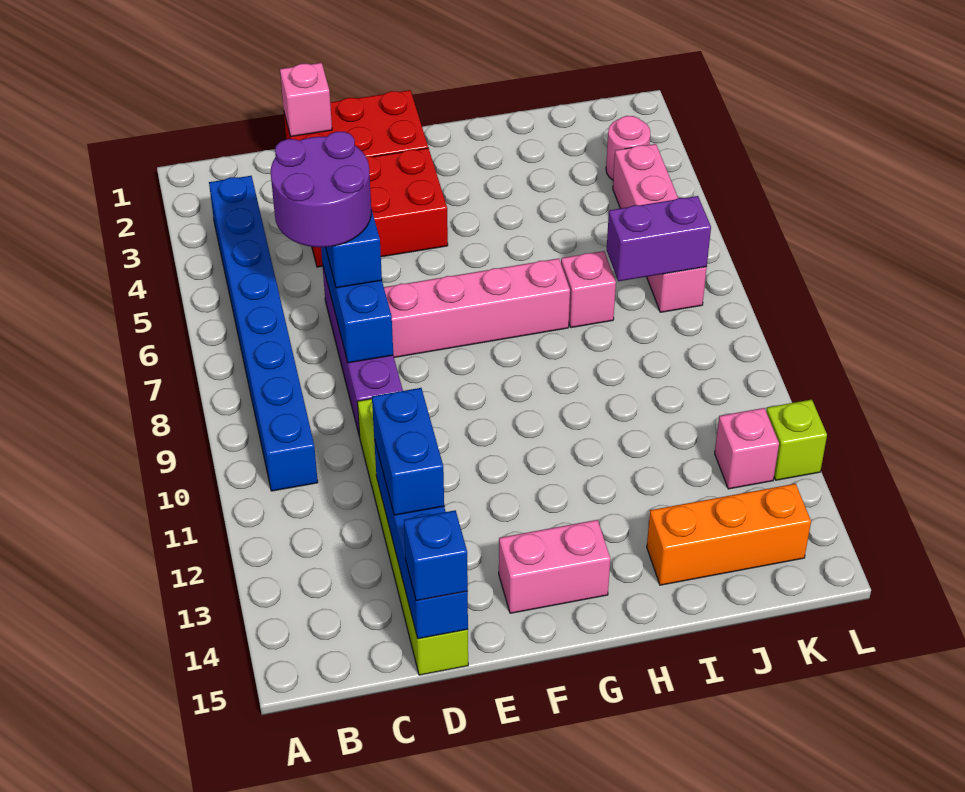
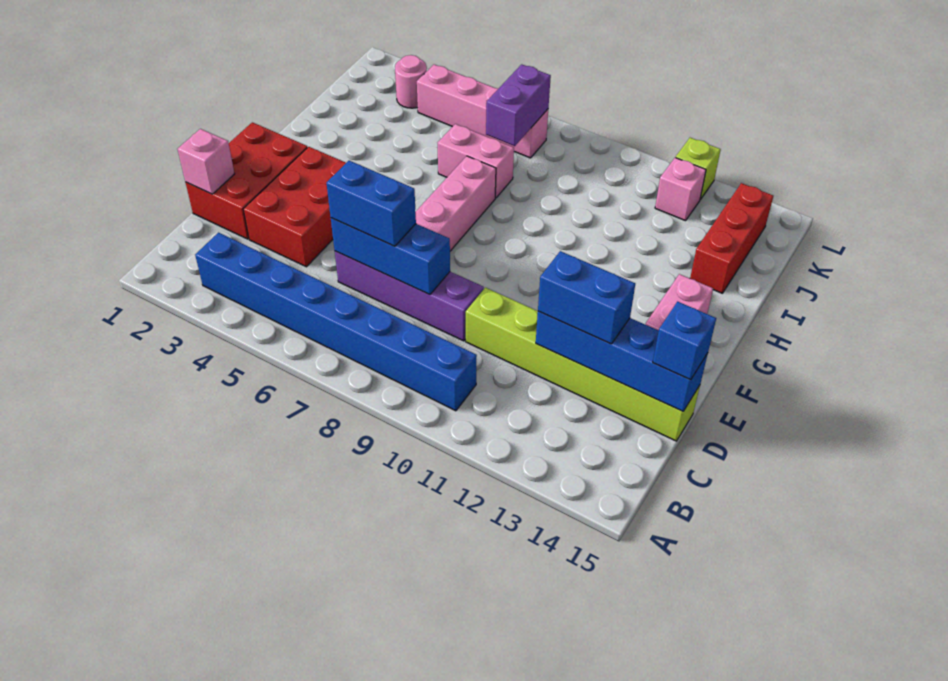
purple 2x2 round brick [271,132,371,247] -> none
pink 1x1 brick [561,251,616,328] -> pink 1x2 brick [438,124,514,198]
orange 1x3 brick [647,484,811,585] -> red 1x3 brick [690,183,773,293]

